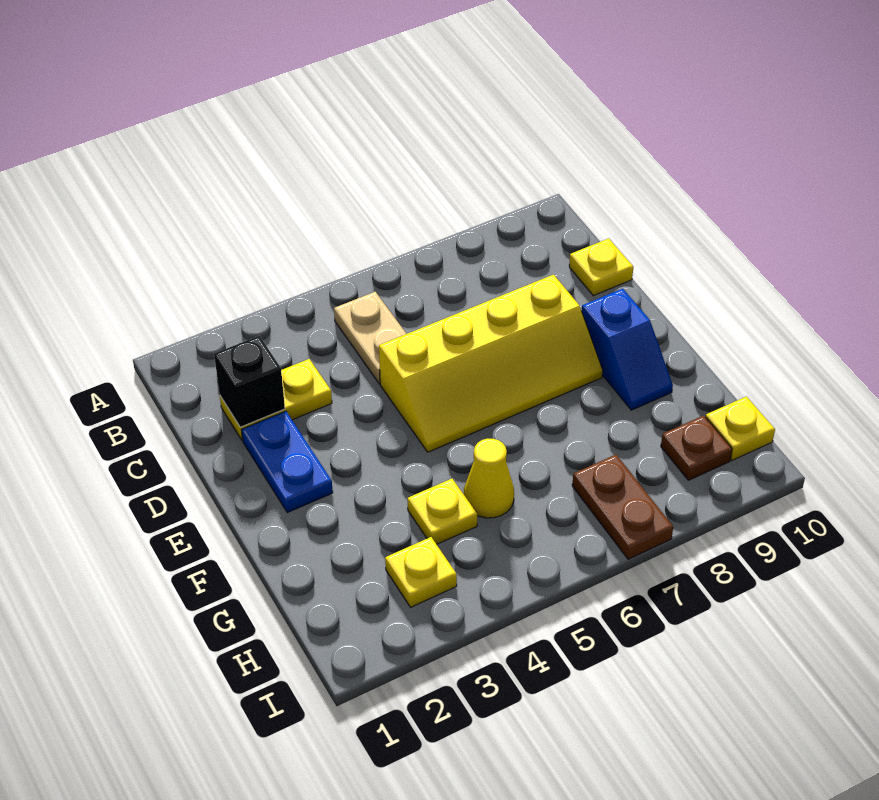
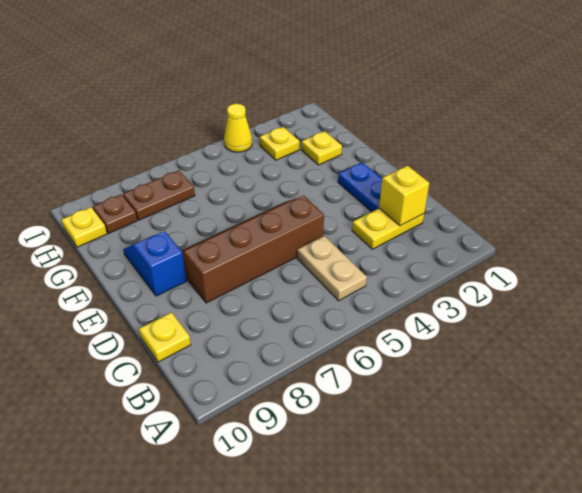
black 1x1 brick [214,336,285,427] -> yellow 1x1 brick [379,166,429,226]
yellow 2x4 slope [379,275,603,452] -> brown 2x4 slope [181,196,324,303]
yellow 1x1 plate [408,479,477,544] -> yellow 1x1 plate moved to [301,131,342,165]
yellow 1x1 cone [464,439,514,518] -> yellow 1x1 cone moved to [224,104,252,152]
brown 1x2 plate [572,455,673,559] -> brown 1x2 plate turned to [123,170,195,220]

